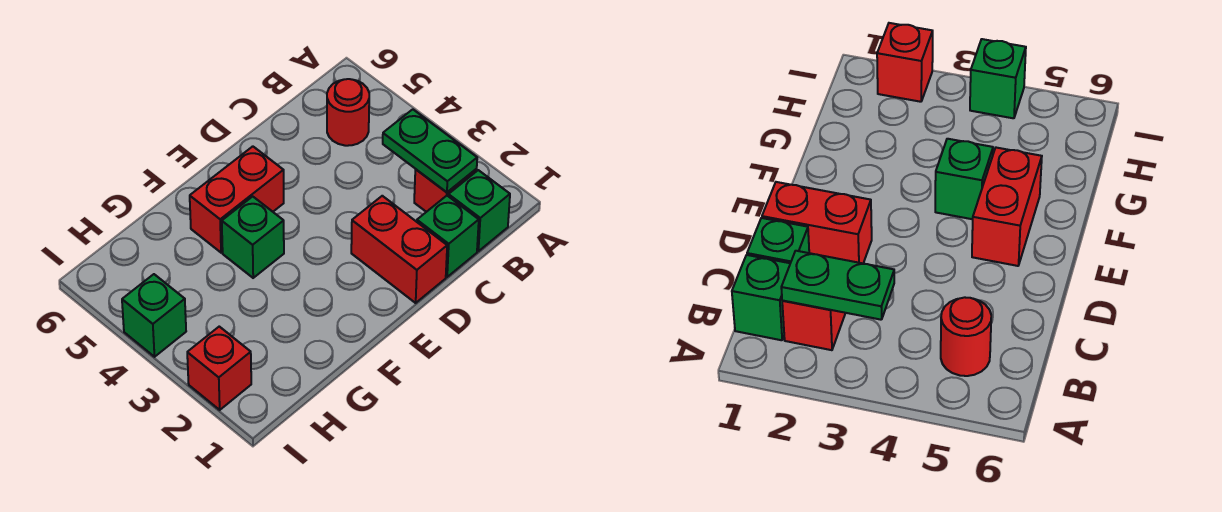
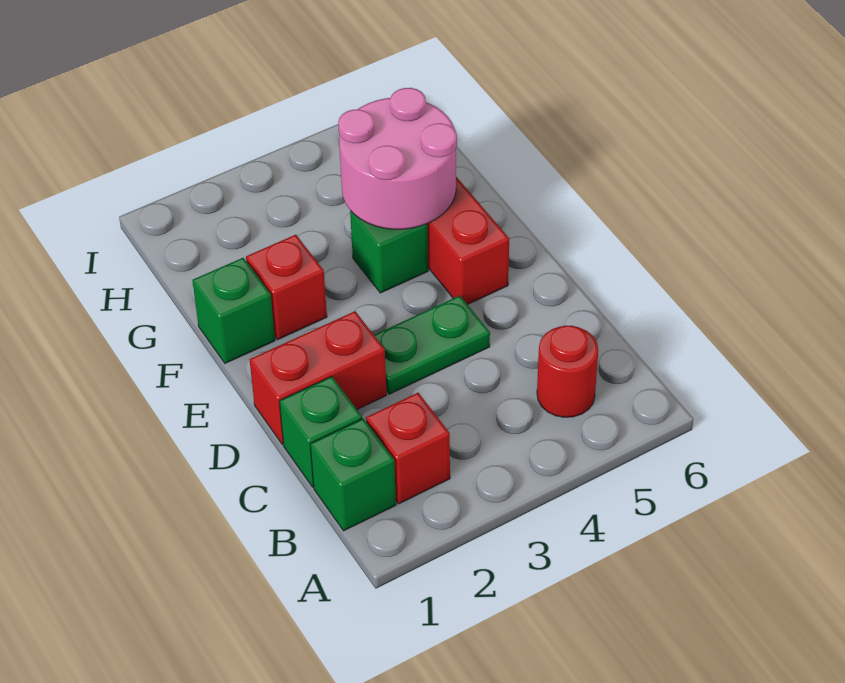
green 1x2 plate [383,109,477,192] -> green 1x2 plate moved to [374,296,490,394]
none -> pink 2x2 round brick [338,88,457,229]
red 1x1 brick [187,327,251,410] -> red 1x1 brick moved to [246,235,327,339]
green 1x1 brick [122,274,186,357] -> green 1x1 brick moved to [192,258,275,363]

